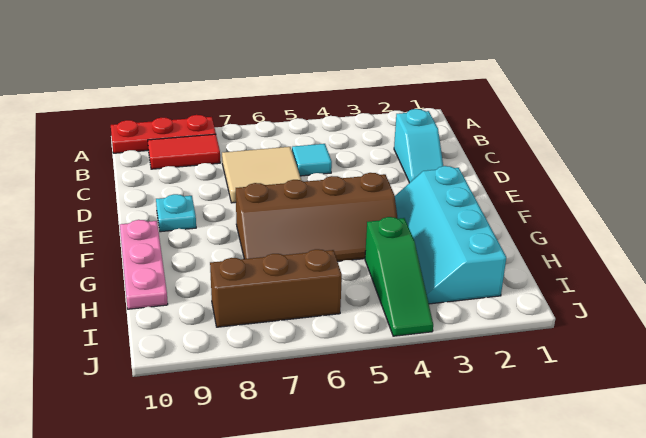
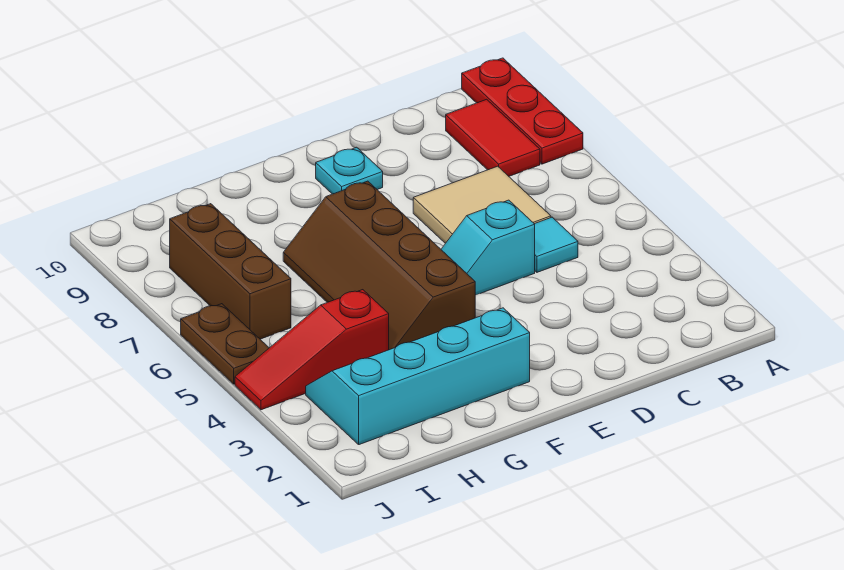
cyan 1x2 slope [394,109,443,183] -> cyan 1x2 slope moved to [441,200,535,295]
pink 1x3 plate [120,220,168,309] -> none
green 1x3 slope [365,217,433,336] -> red 1x3 slope [235,290,389,410]
none -> brown 1x2 plate [181,304,269,384]

